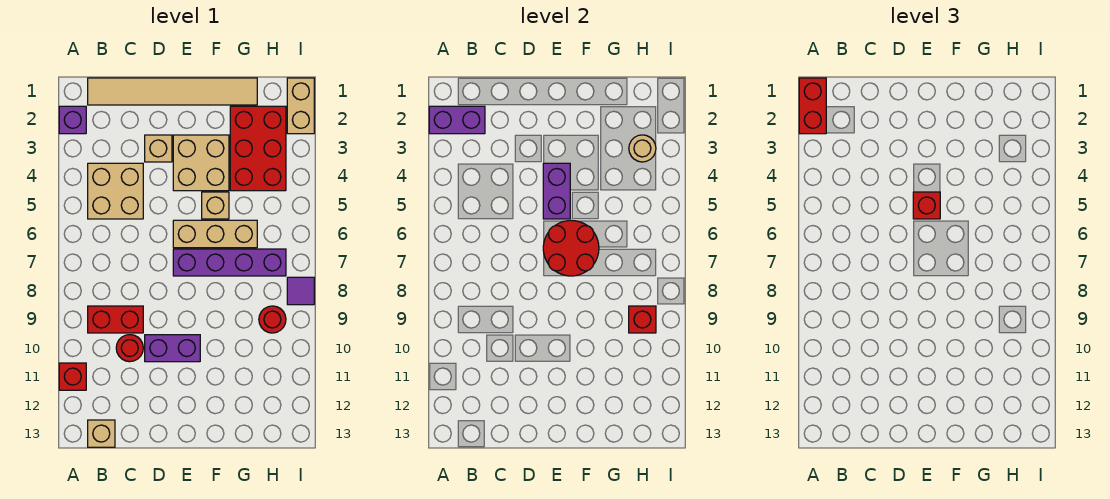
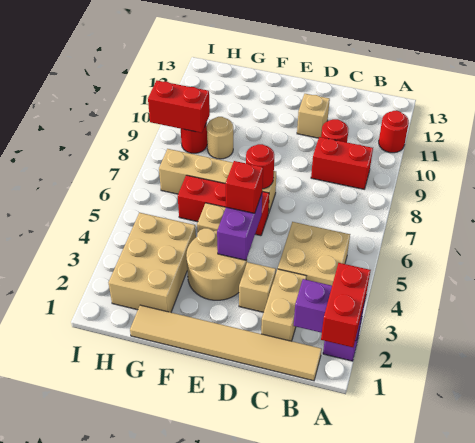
red 1x1 brick [59,363,86,390] -> red 1x1 round brick [379,111,409,153]
tan 1x1 brick [88,420,115,447] -> tan 1x1 brick moved to [297,94,330,138]
purple 1x2 brick [145,335,200,362] -> none
tan 2x2 brick [173,135,229,191] -> tan 2x2 round brick [186,228,247,300]
tan 1x3 brick [173,220,257,248] -> red 1x3 brick [178,175,269,236]
red 2x2 round brick [543,220,599,276] -> red 1x1 round brick [246,144,274,189]
purple 1x4 brick [173,249,286,276] -> tan 1x4 brick [159,149,276,214]
red 2x3 brick [230,106,286,191] -> tan 2x3 brick [109,213,196,312]
tan 1x1 round brick [629,135,656,162] -> tan 1x1 round brick moved to [207,117,233,159]
red 1x1 brick [629,306,656,333] -> red 1x2 brick [148,81,210,133]
tan 1x2 brick [287,78,314,134] -> tan 1x2 brick moved to [261,269,306,341]
purple 1x1 tile [287,277,314,305] -> none

